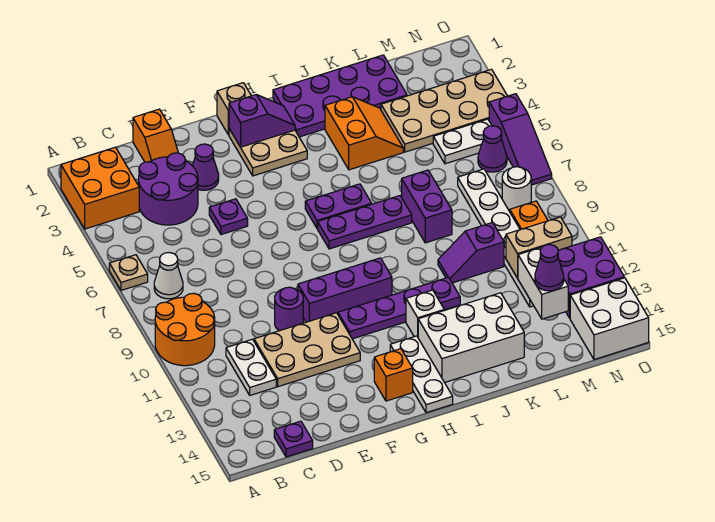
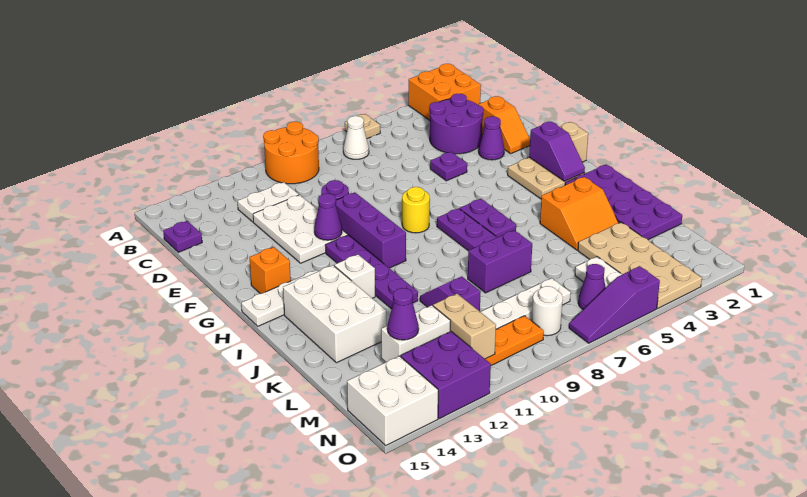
orange 1x2 slope [133,109,178,162] -> orange 1x2 slope turned to [478,96,530,154]
tan 2x3 plate [254,313,360,387] -> white 2x3 plate [253,195,348,263]
none -> purple 1x1 cone [314,193,342,240]
none -> yellow 1x1 round brick [402,187,430,233]

